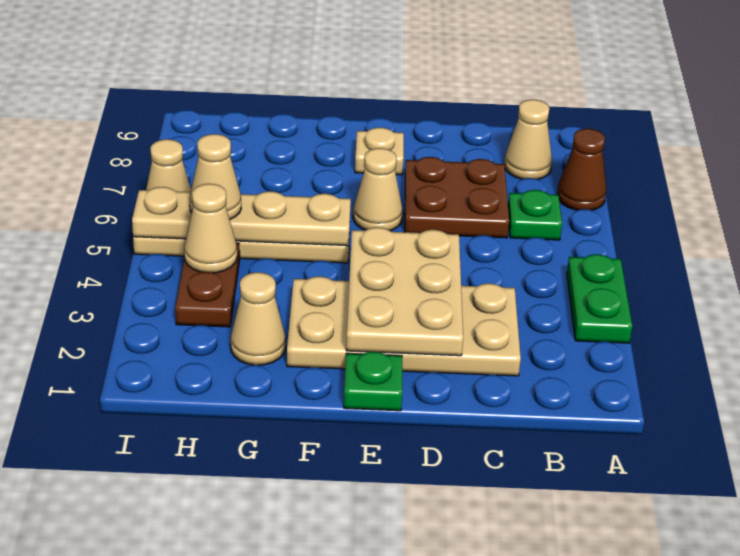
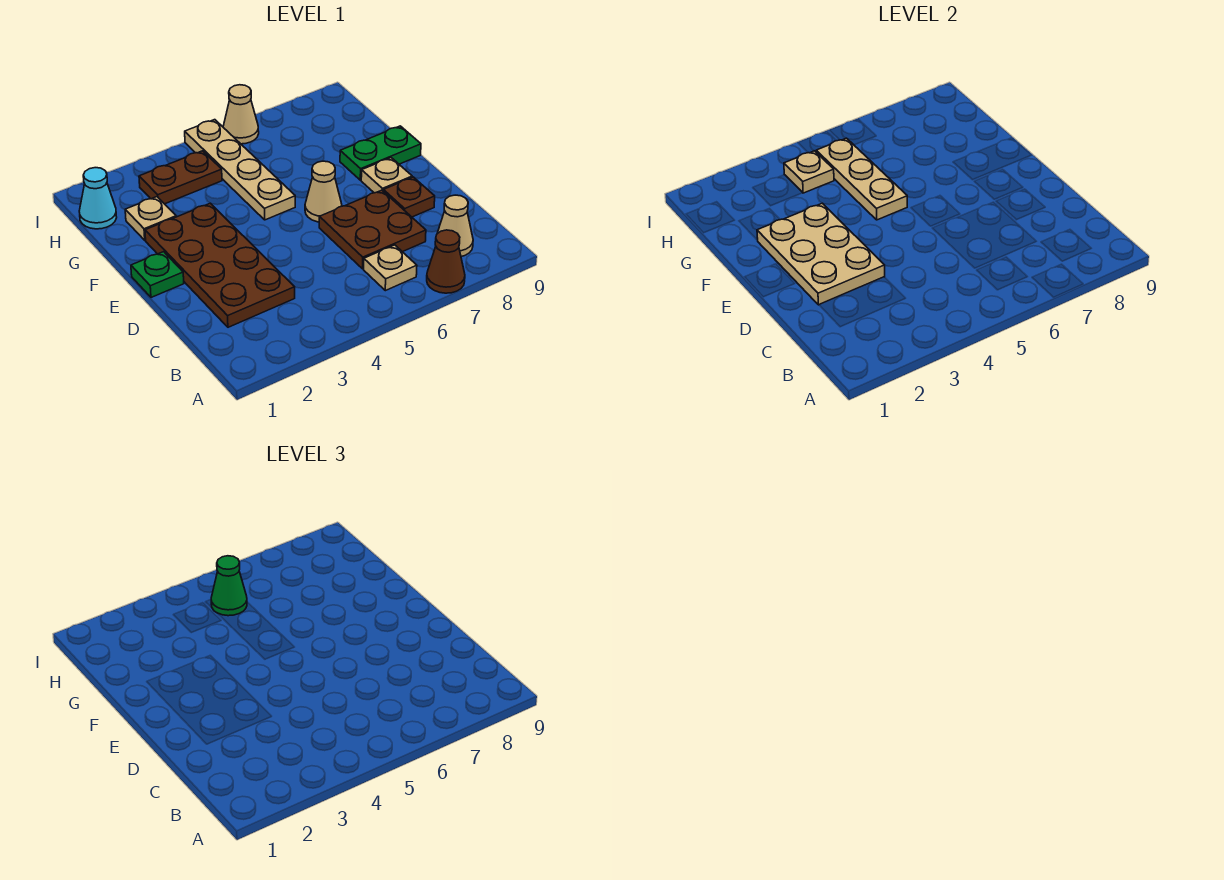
green 1x2 plate [567,254,632,343] -> green 1x2 plate moved to [340,126,421,180]
green 1x1 plate [508,190,562,240] -> tan 1x1 plate [364,245,417,291]
tan 2x4 plate [287,276,521,376] -> brown 2x4 plate [145,203,295,327]
tan 2x3 plate [346,227,463,356] -> tan 2x3 plate turned to [757,203,885,305]
none -> brown 1x1 plate [383,177,435,217]
tan 1x4 plate [132,187,351,246] -> tan 1x3 plate [816,138,907,220]
tan 1x1 cone [230,272,286,365] -> tan 1x1 plate [125,197,176,240]
none -> cyan 1x1 cone [79,168,117,229]
tan 1x1 cone [184,184,237,273] -> tan 1x1 plate [784,151,834,193]
tan 1x1 cone [189,134,241,220] -> green 1x1 cone [211,556,247,616]

